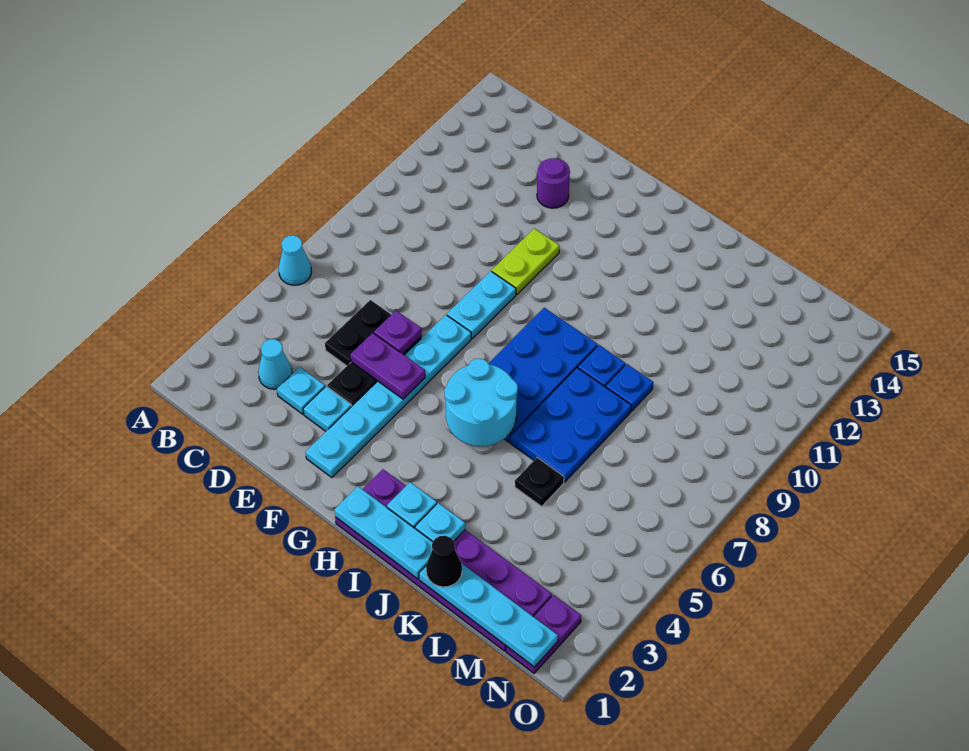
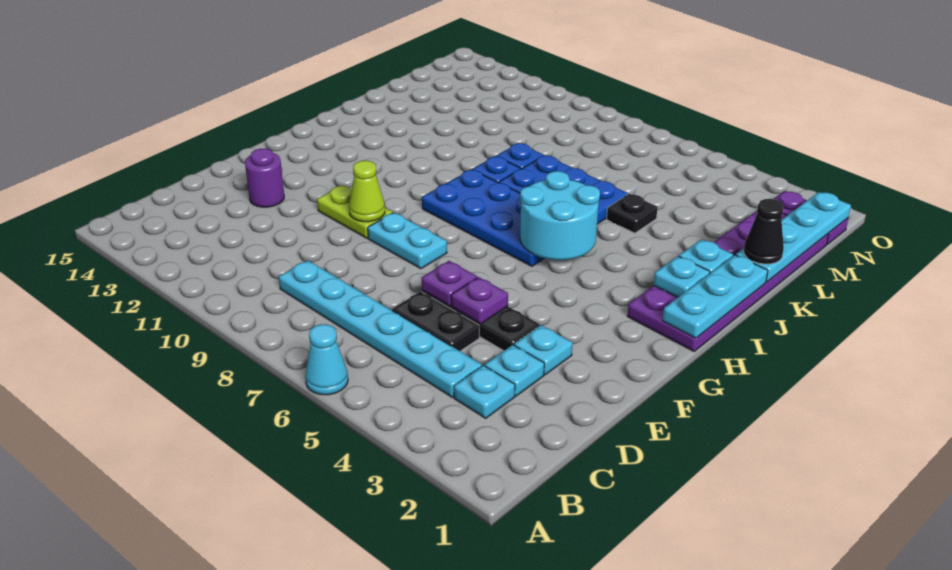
cyan 1x1 cone [258,339,292,389] -> cyan 1x1 plate [454,365,515,418]
purple 1x2 plate [350,333,425,399] -> purple 1x1 plate [451,277,508,324]
cyan 1x6 plate [306,315,471,478] -> cyan 1x6 plate moved to [279,260,482,398]
none -> lime 1x1 cone [349,161,385,222]

